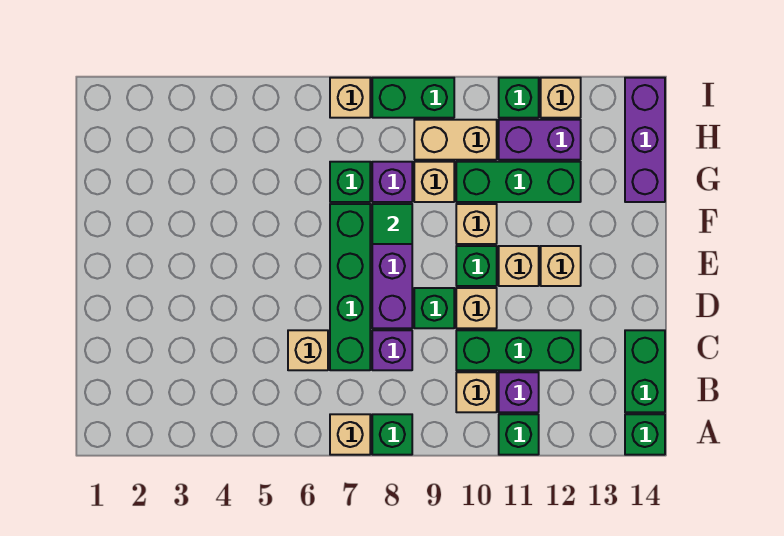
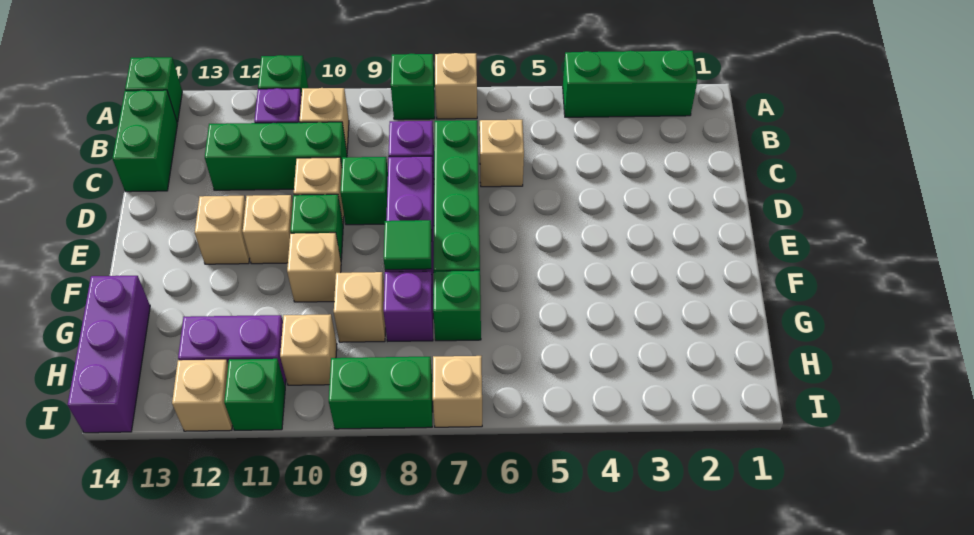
green 1x3 brick [456,162,581,202] -> green 1x3 brick moved to [563,50,697,117]
tan 1x2 brick [414,120,497,160] -> tan 1x1 brick [280,314,337,385]

